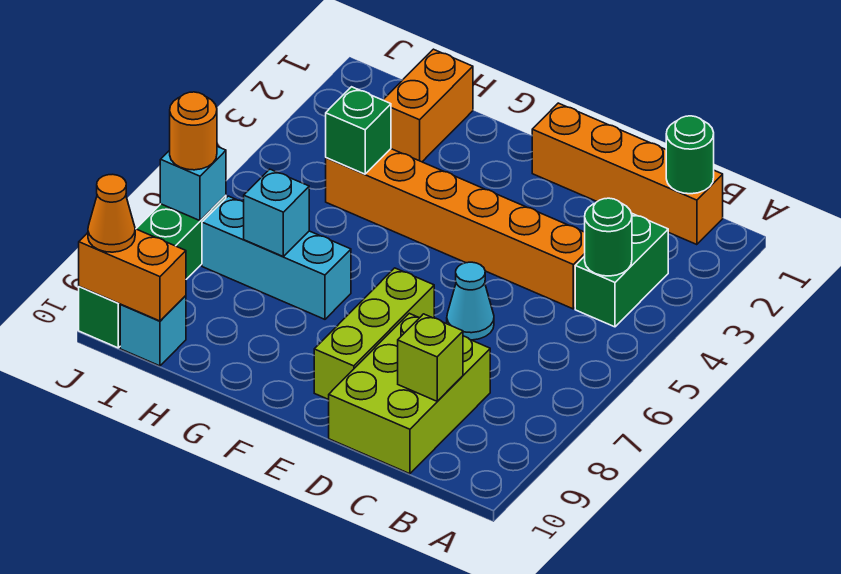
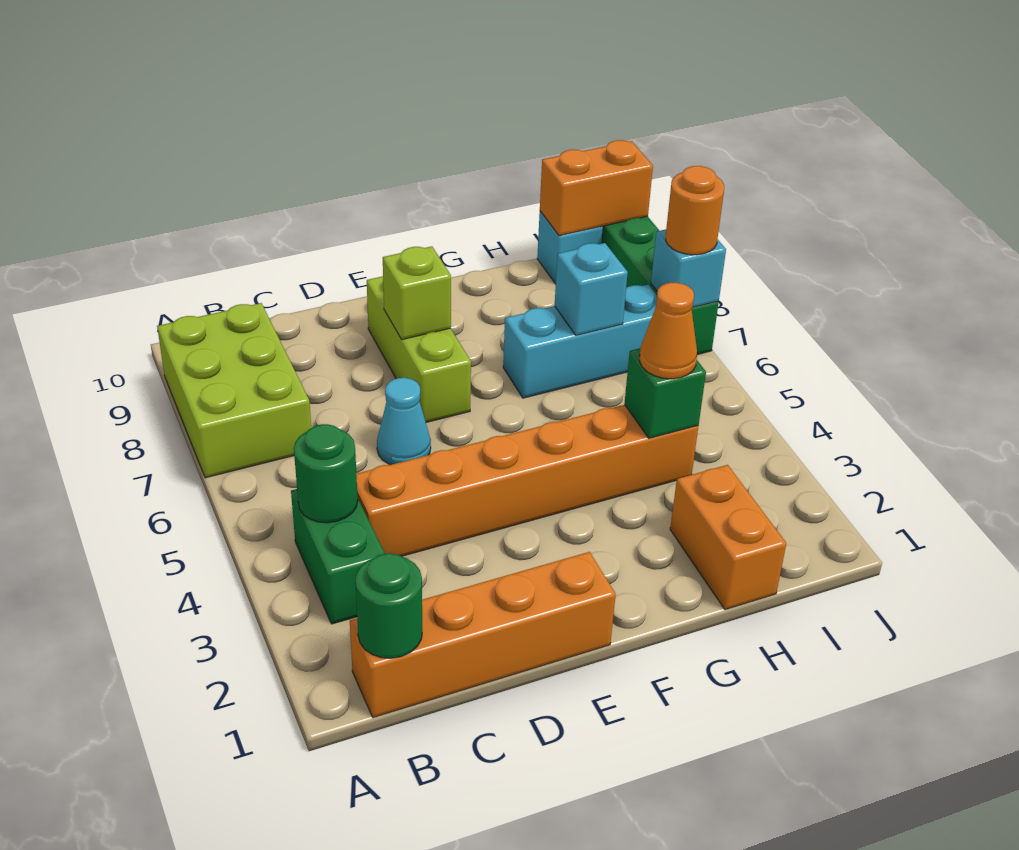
lime 2x3 brick [329,313,490,474] -> lime 2x3 brick moved to [157,303,311,478]
lime 1x1 brick [398,314,463,401] -> lime 1x1 brick moved to [383,246,451,339]
orange 1x1 cone [88,174,135,252] -> orange 1x1 cone moved to [640,283,697,379]

